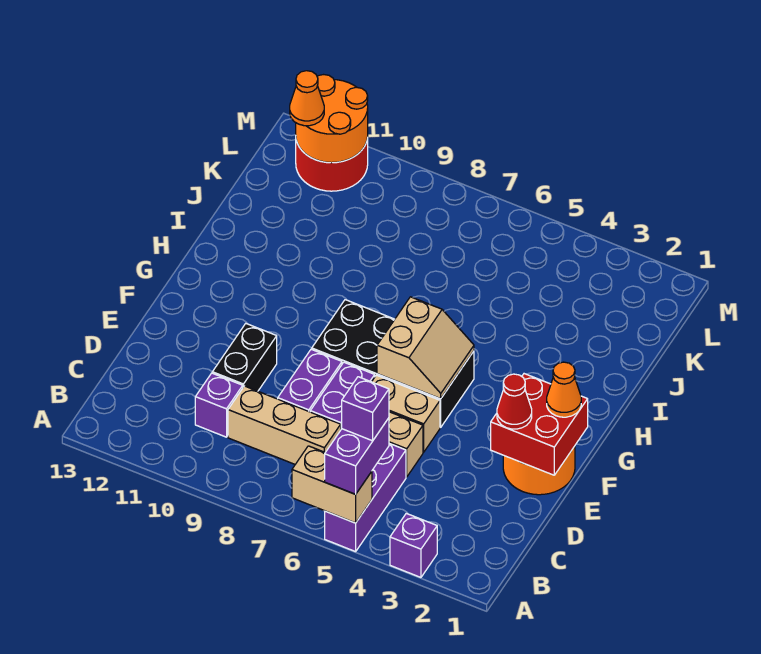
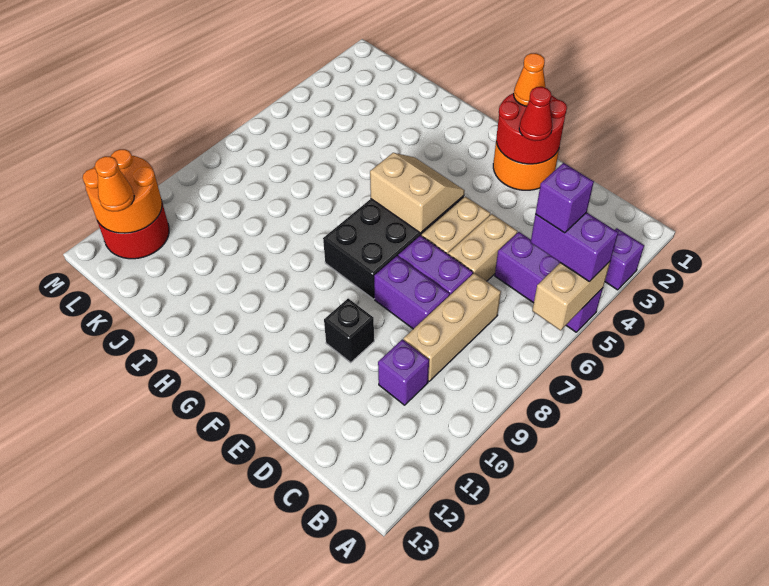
black 1x2 brick [212,324,277,391] -> black 1x1 brick [324,298,374,362]
red 2x2 brick [491,374,588,475] -> red 2x2 round brick [496,93,567,164]

